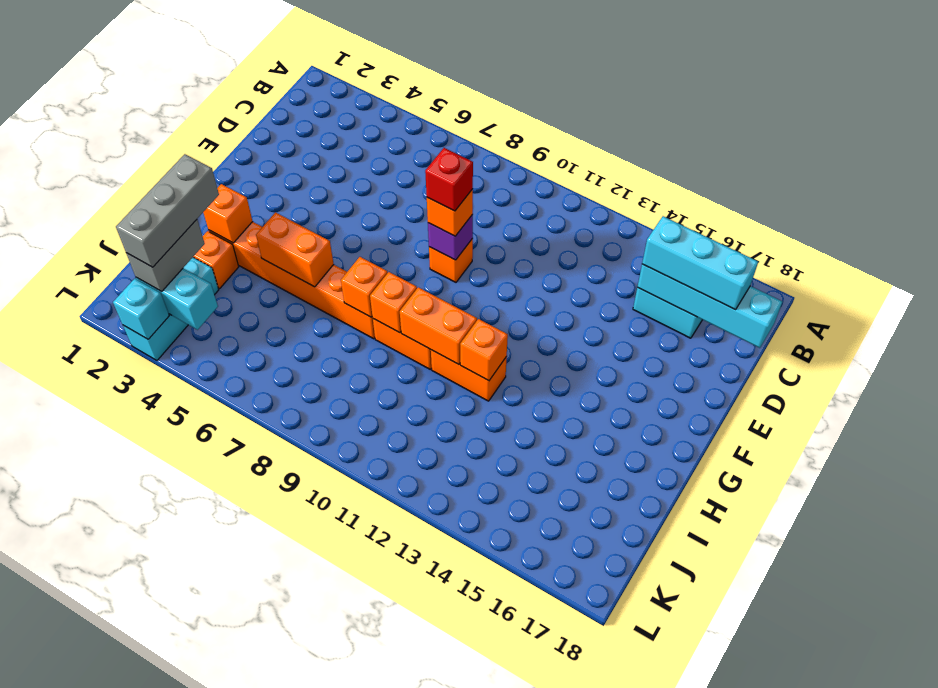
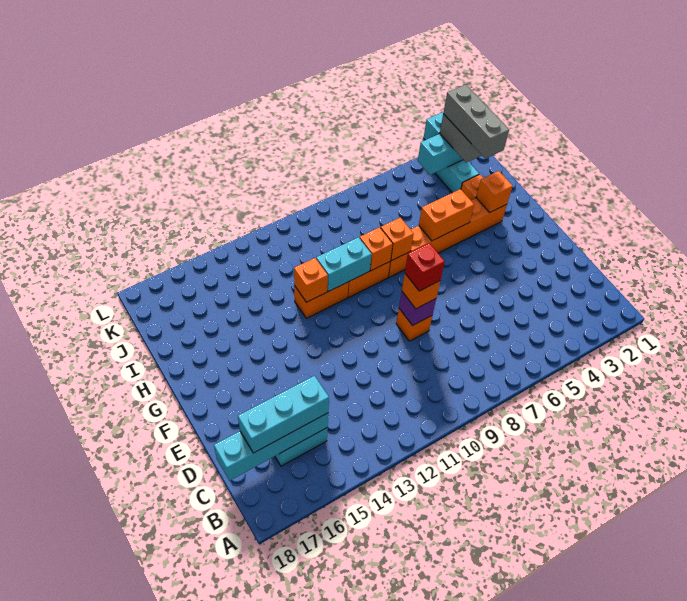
orange 1x2 brick [400,287,477,364] -> cyan 1x2 brick [316,237,372,292]

